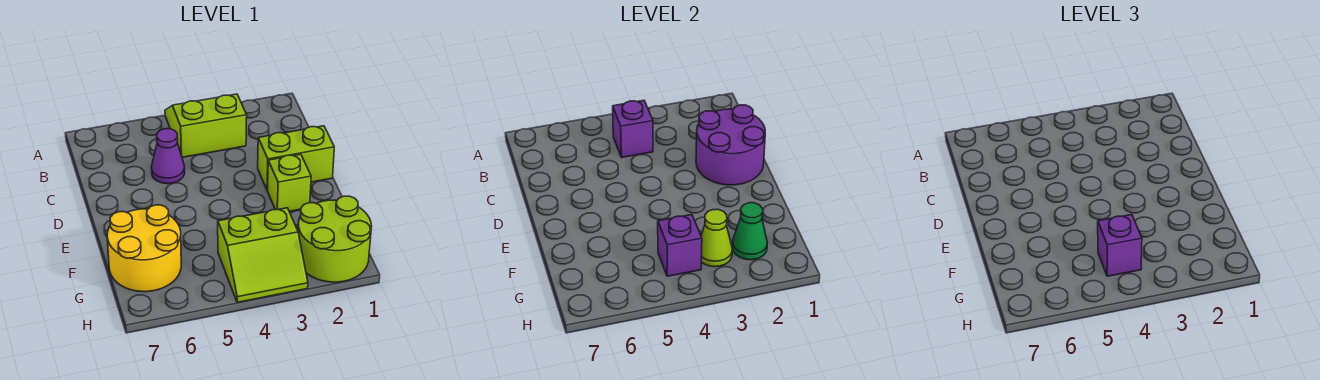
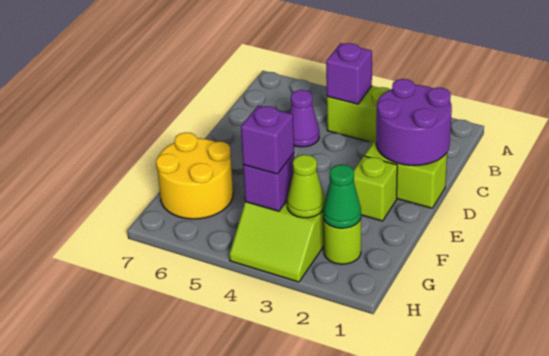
lime 2x2 round brick [298,196,372,282] -> lime 1x1 round brick [323,219,361,264]

